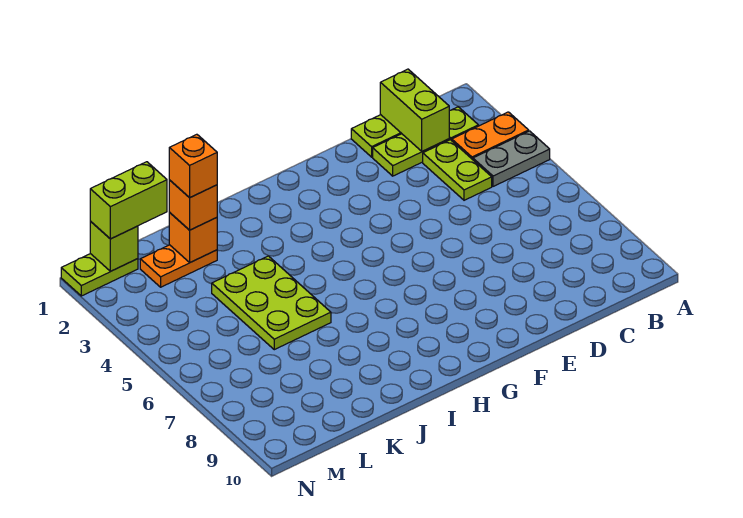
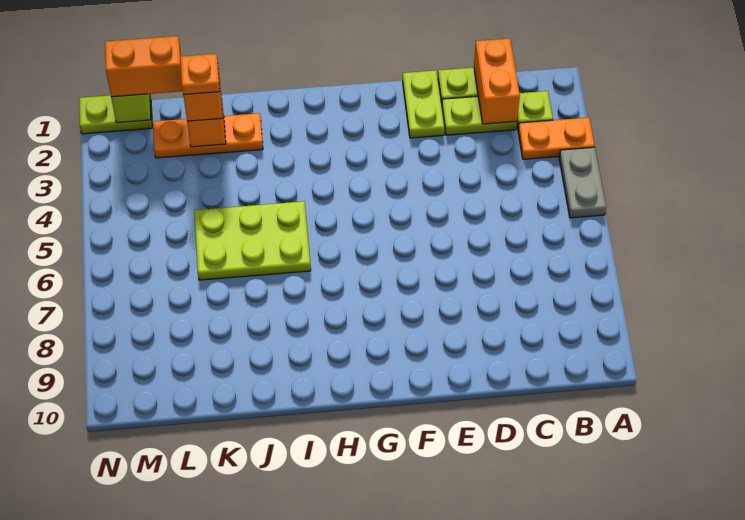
grey 1x2 plate [473,131,550,186] -> grey 1x2 plate turned to [559,147,606,218]
lime 1x2 brick [380,69,449,151] -> orange 1x2 brick [474,38,520,124]
lime 1x2 plate [423,140,492,200] -> lime 1x2 plate moved to [403,70,445,138]
lime 2x3 plate [212,256,331,350] -> lime 2x3 plate turned to [194,201,311,280]
orange 1x2 plate [140,245,217,287] -> orange 1x3 plate [153,113,263,158]
orange 1x1 brick [169,134,217,198] -> orange 1x1 plate [181,54,220,94]
lime 1x2 brick [90,162,167,239] -> orange 1x2 brick [105,36,183,97]

